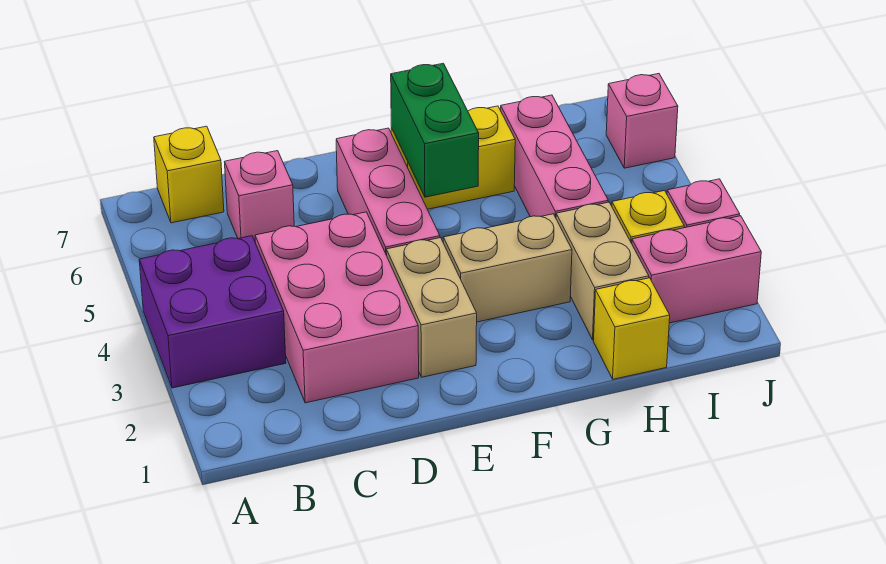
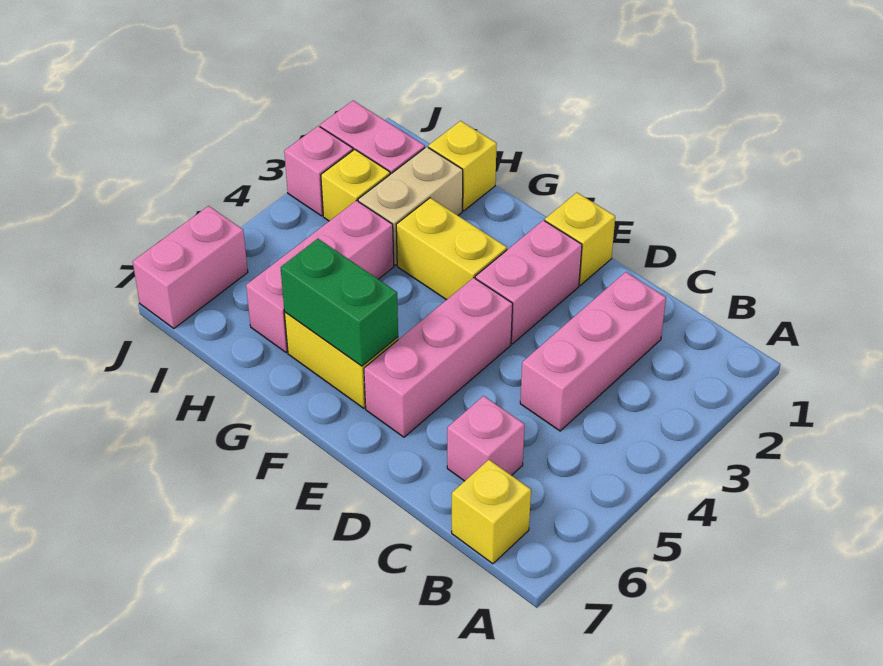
purple 2x2 brick [139,236,286,388] -> none
pink 2x3 brick [255,212,419,403] -> pink 1x3 brick [520,272,666,431]
none -> yellow 1x1 brick [545,193,615,285]
tan 1x2 brick [386,238,477,377] -> pink 1x2 brick [475,220,582,344]
tan 1x2 brick [443,214,572,322] -> yellow 1x2 brick [396,198,507,300]
green 1x2 brick [391,63,479,197] -> green 1x2 brick turned to [281,239,398,366]
pink 1x1 brick [606,74,678,168] -> pink 1x2 brick [133,206,248,328]

